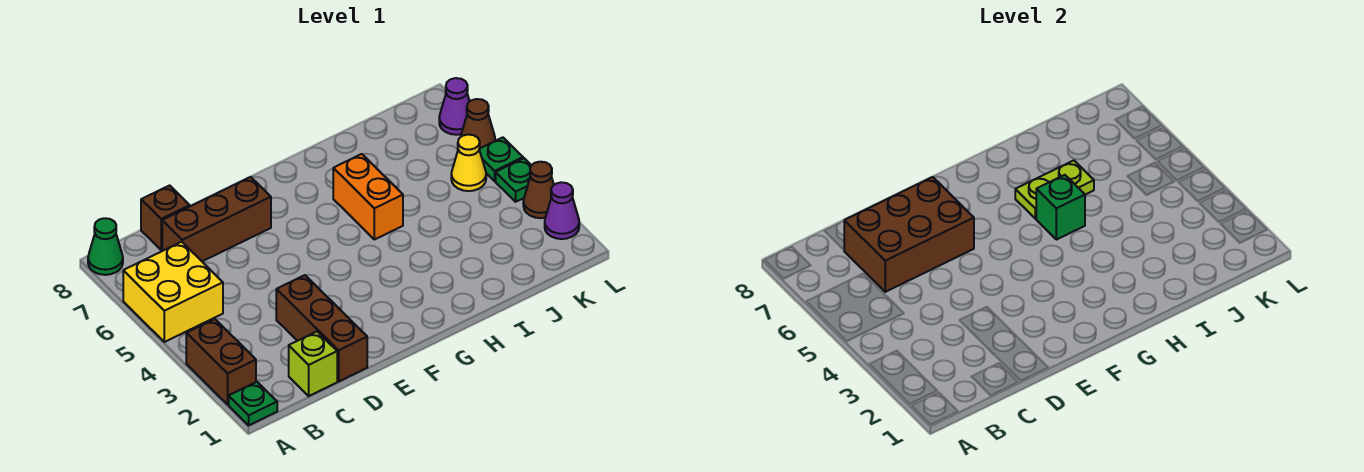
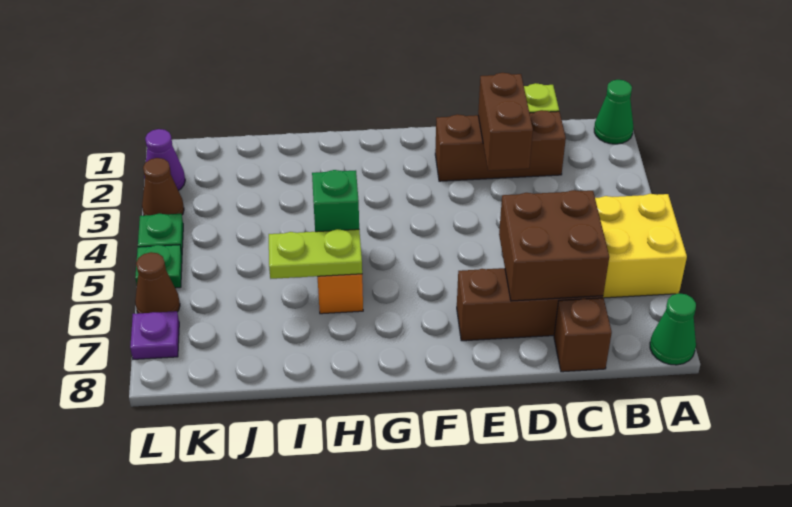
green 1x1 plate [229,382,277,425] -> green 1x1 cone [594,80,633,144]
brown 1x2 brick [186,319,256,404] -> brown 1x2 brick moved to [478,73,533,171]
brown 2x3 brick [844,177,974,292] -> brown 2x2 brick [499,190,609,301]
brown 1x3 brick [276,275,367,381] -> brown 1x3 brick turned to [435,110,566,181]
yellow 1x1 cone [451,135,486,191] -> none
purple 1x1 cone [439,78,470,135] -> purple 1x1 plate [130,311,179,359]

